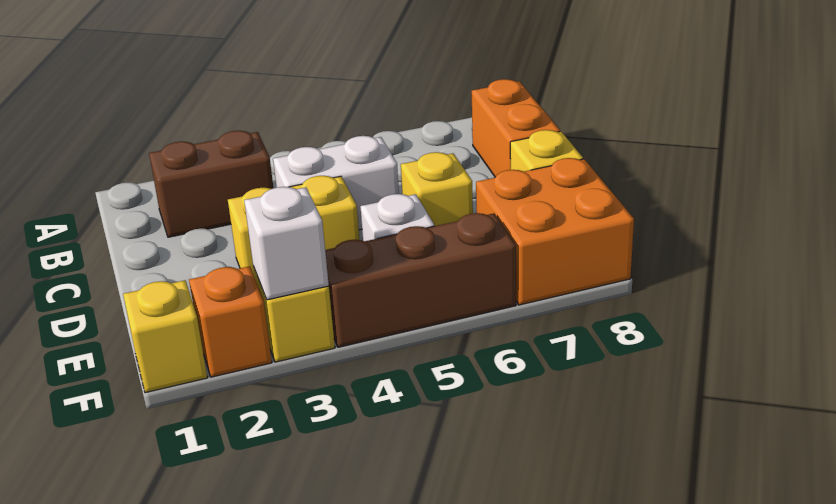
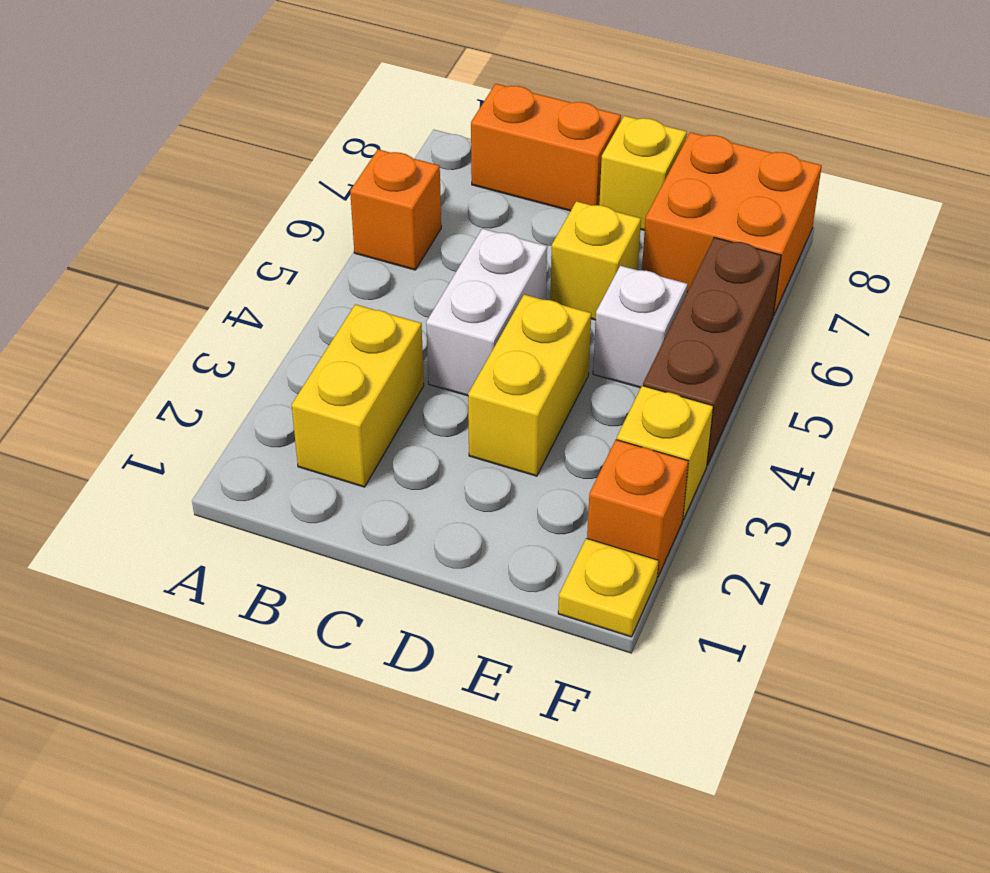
none -> orange 1x1 brick [350,149,441,270]
brown 1x2 brick [149,131,273,237] -> yellow 1x2 brick [292,304,424,487]
yellow 1x1 brick [123,280,207,393] -> yellow 1x1 plate [558,538,659,637]
white 1x1 brick [244,187,329,300] -> none

